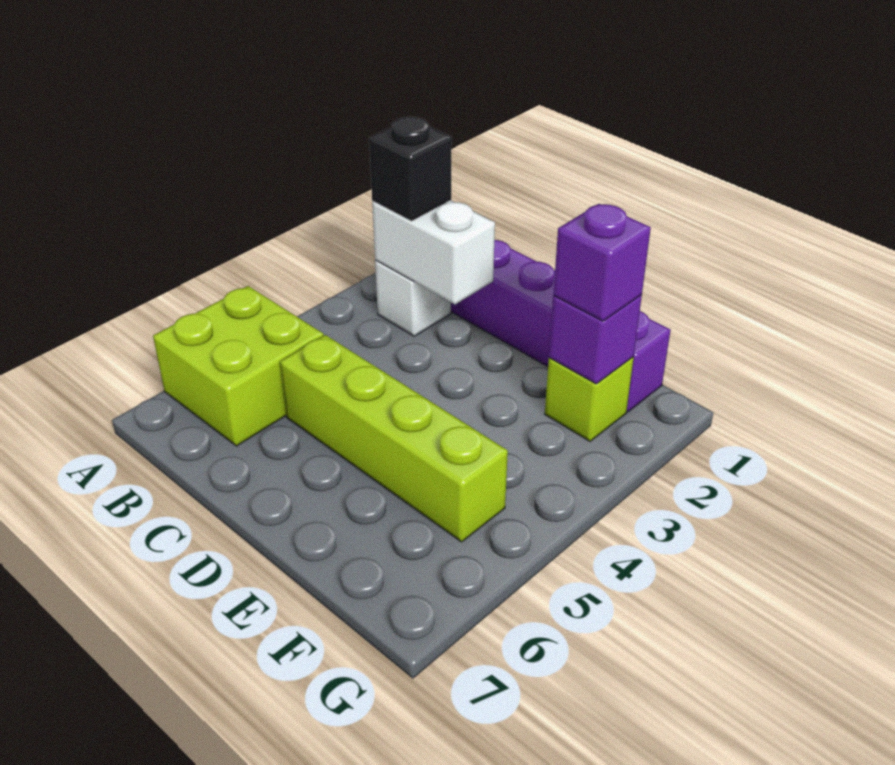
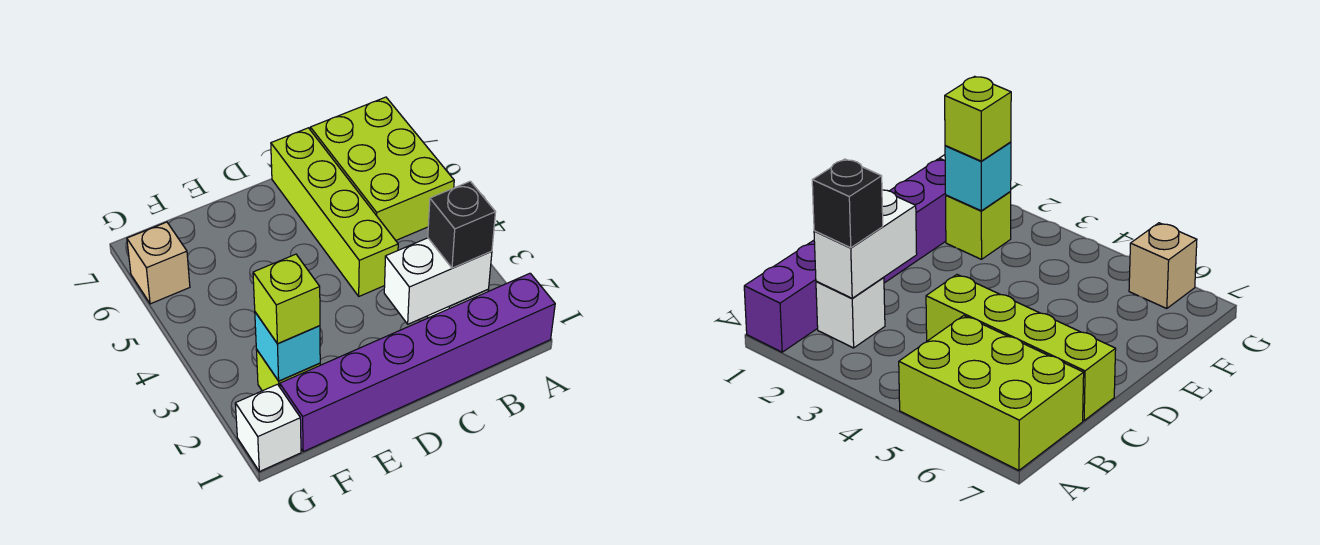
lime 2x2 brick [153,286,324,446] -> lime 2x3 brick [310,97,454,240]
lime 1x4 brick [280,335,508,542] -> lime 1x4 brick turned to [271,128,398,296]
purple 1x1 brick [549,295,642,384] -> cyan 1x1 brick [255,312,320,381]
purple 1x1 brick [553,204,651,321] -> lime 1x1 brick [253,254,320,344]
none -> white 1x1 brick [235,384,301,472]
none -> tan 1x1 brick [127,222,190,304]

